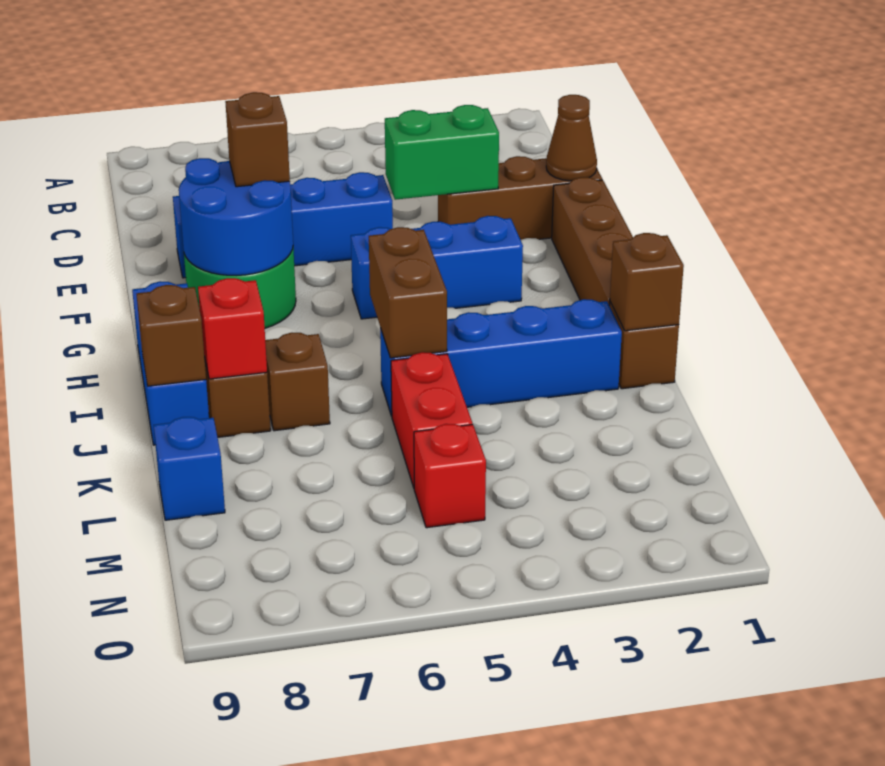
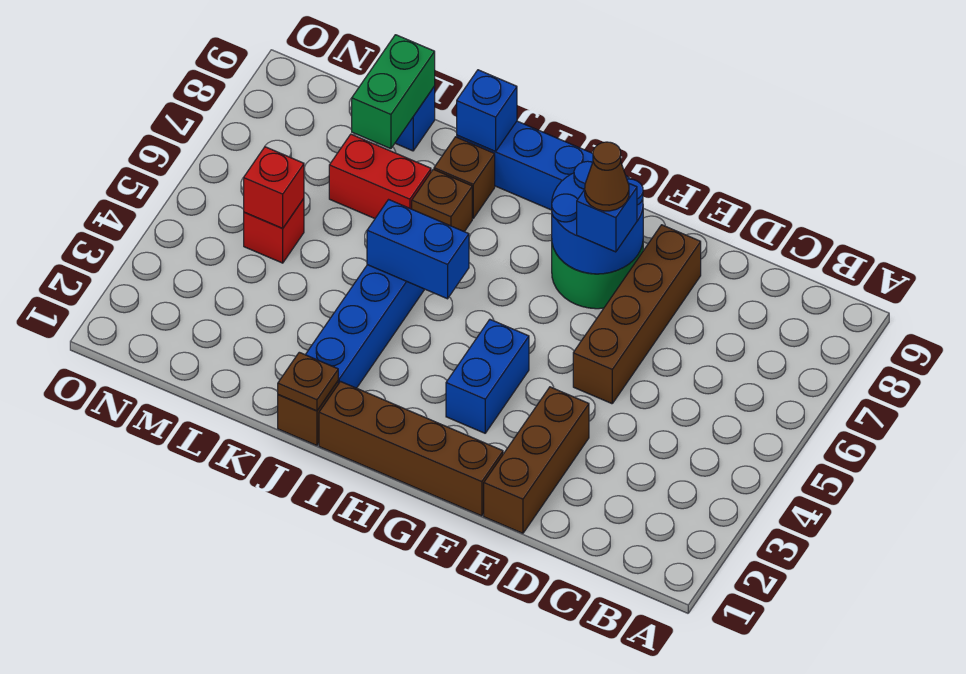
brown 1x1 cone [546,95,597,181] -> brown 1x1 cone moved to [585,142,629,211]
green 1x2 brick [385,105,499,200] -> green 1x2 brick moved to [352,35,435,149]
blue 1x4 brick [173,172,393,278] -> brown 1x4 brick [573,225,701,404]
brown 1x1 brick [225,92,290,187] -> blue 1x1 brick [577,183,637,252]
blue 1x3 brick [351,216,523,319] -> blue 1x2 brick [446,320,529,433]
brown 1x2 brick [369,227,447,358] -> blue 1x2 brick [367,200,469,299]
brown 1x1 brick [610,233,684,331] -> brown 1x1 plate [278,352,338,411]
red 1x1 brick [198,278,267,379] -> red 1x1 brick moved to [244,147,304,228]
brown 1x1 brick [137,285,206,386] -> blue 1x1 brick [457,70,517,151]
red 1x2 brick [391,352,472,488] -> red 1x2 brick moved to [329,134,431,218]

